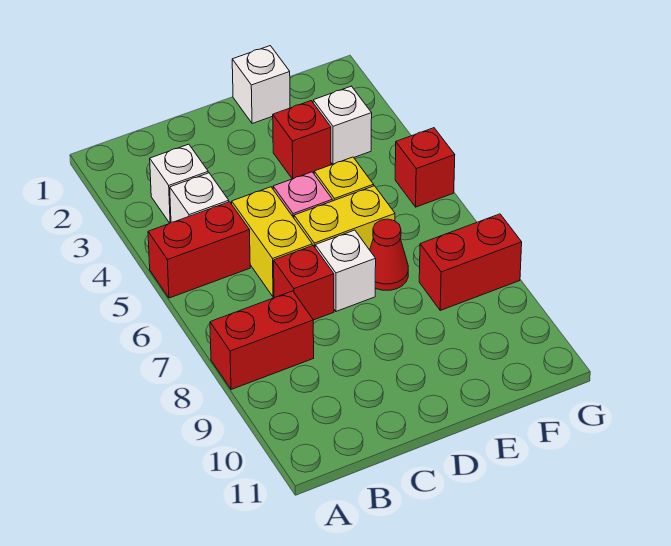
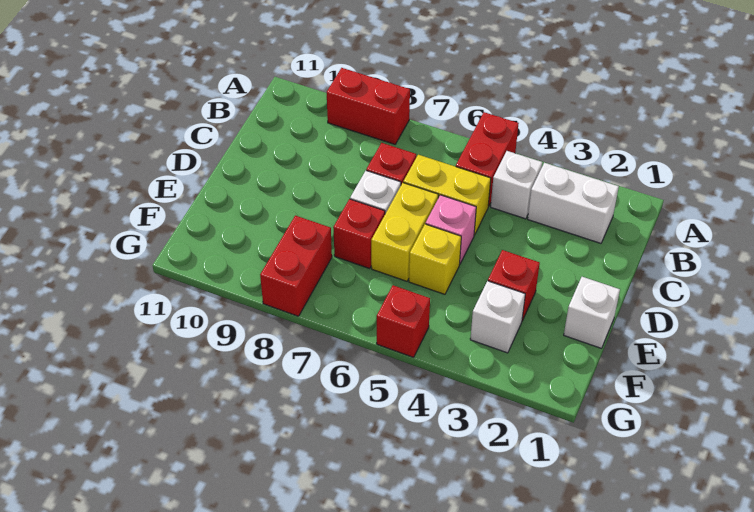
red 1x2 brick [210,291,314,390] -> red 1x2 brick turned to [327,68,410,144]
white 1x1 brick [150,144,208,223] -> white 1x2 brick [528,163,619,243]
red 1x1 cone [370,219,408,290] -> red 1x1 brick [333,199,385,268]

